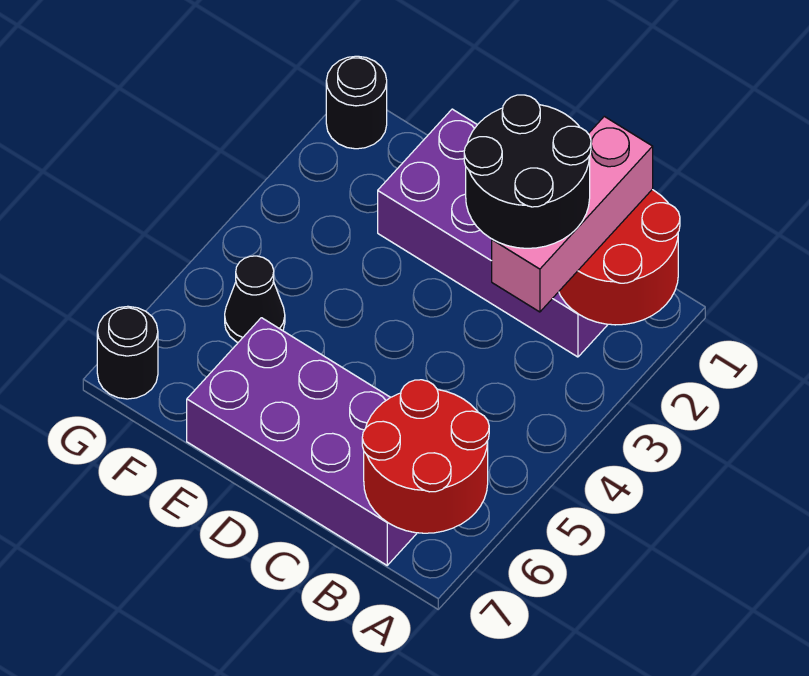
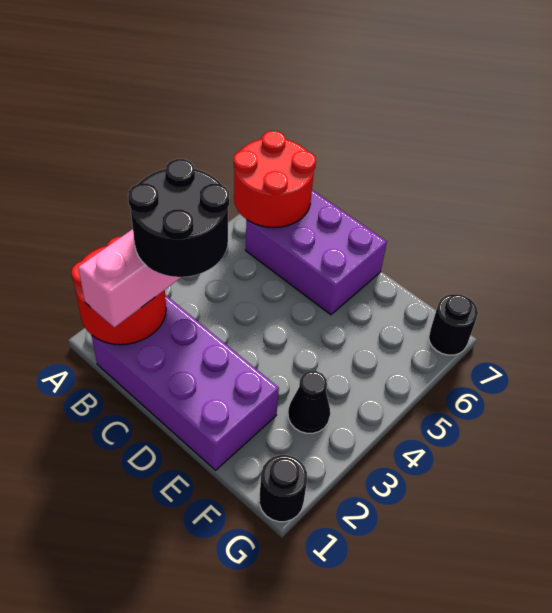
purple 2x4 brick [187,318,417,565] -> purple 2x3 brick [246,190,387,315]
black 1x1 cone [225,256,285,342] -> black 1x1 cone moved to [288,371,330,433]

